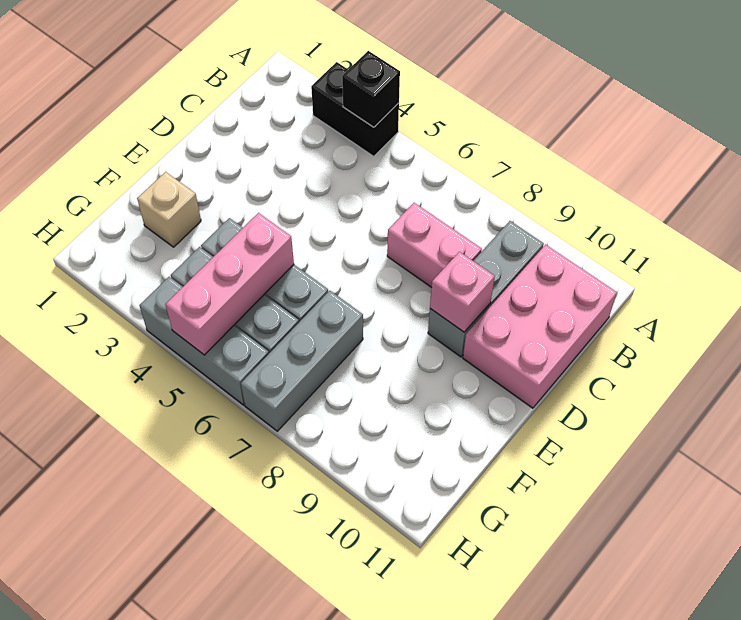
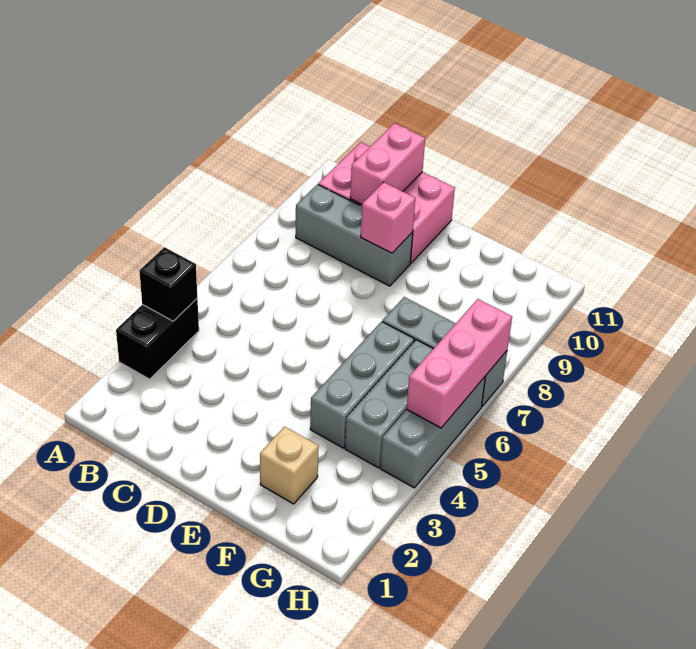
pink 1x2 brick [387,203,482,287] -> pink 1x2 brick moved to [350,123,425,205]
pink 1x3 brick [165,213,294,355] -> pink 1x3 brick turned to [407,299,512,428]

